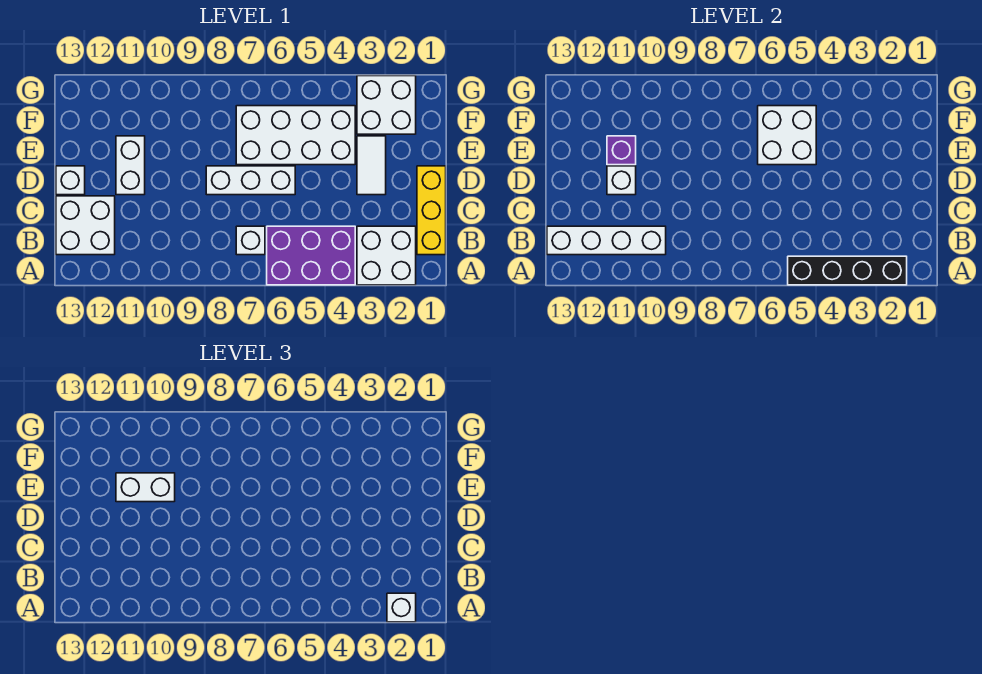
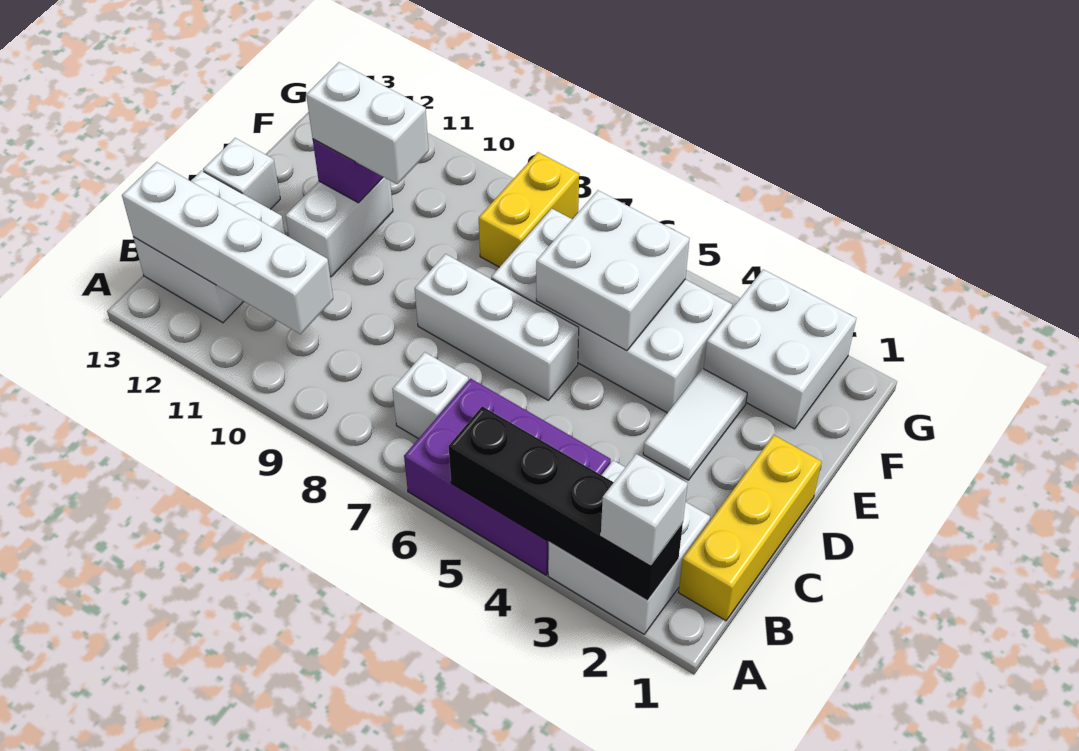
white 1x1 brick [607,166,636,195] -> none
none -> yellow 1x2 brick [479,152,579,267]

